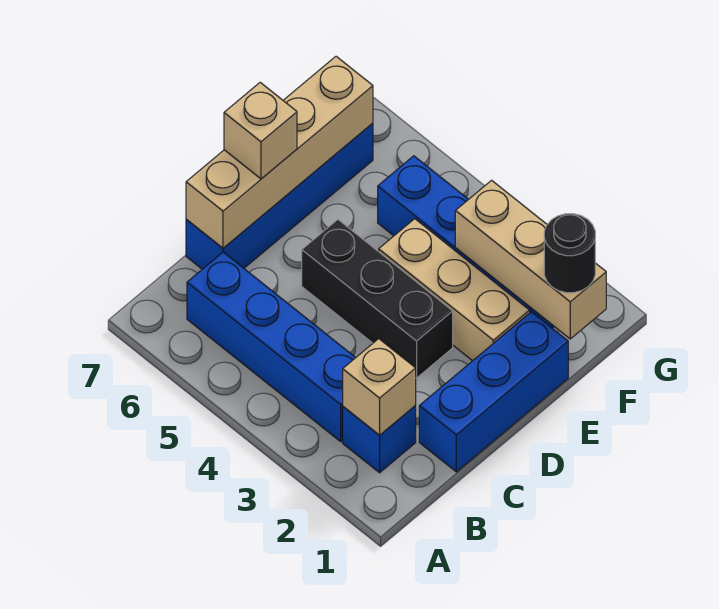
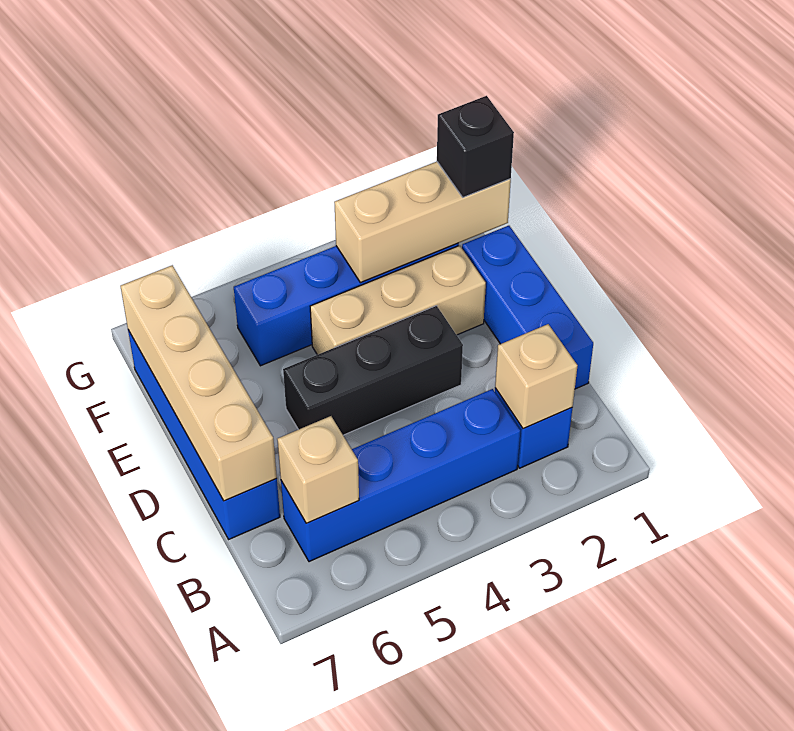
tan 1x1 brick [224,82,297,179] -> tan 1x1 brick moved to [277,416,359,523]
black 1x1 round brick [544,214,595,293] -> black 1x1 brick [437,96,514,197]

